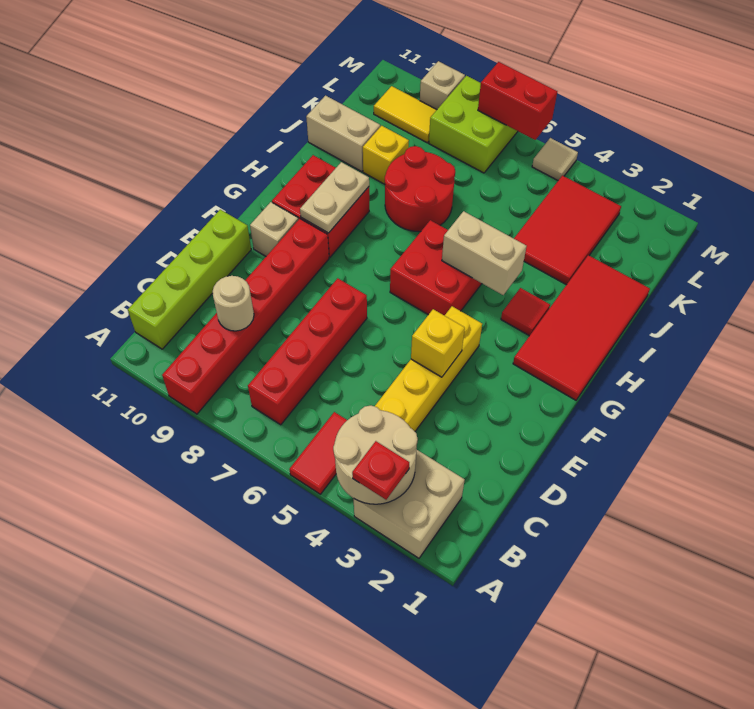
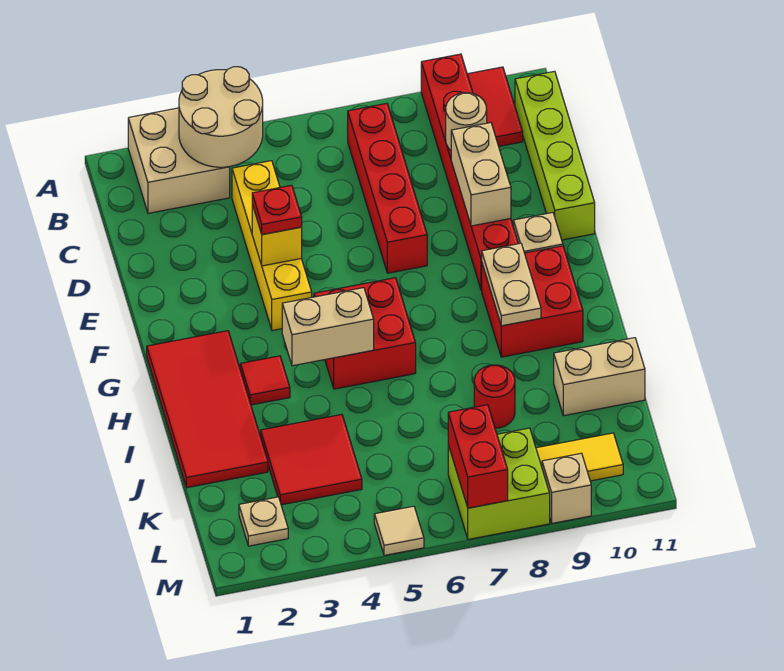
red 1x1 plate [352,441,409,500] -> red 1x1 plate moved to [252,185,302,235]
red 1x2 tile [289,412,347,494] -> red 1x2 tile moved to [467,67,523,146]
none -> tan 1x2 brick [451,123,511,226]
red 2x2 round brick [385,146,455,232] -> red 1x1 round brick [474,365,515,428]
red 2x3 tile [514,176,621,285] -> red 2x2 tile [261,414,362,505]
yellow 1x1 brick [363,126,409,184] -> none
none -> tan 1x1 plate [239,497,288,546]
red 1x2 brick [478,62,557,140] -> red 1x2 brick turned to [448,405,508,508]

